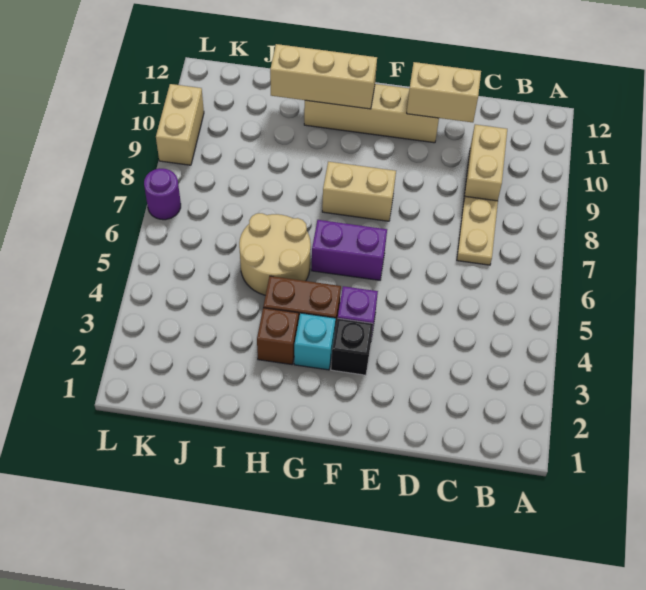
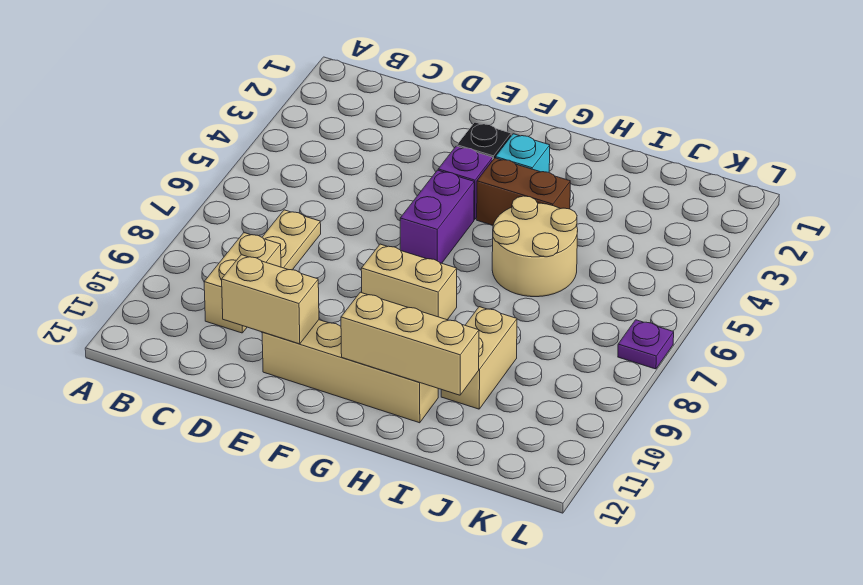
purple 1x2 brick [312,220,387,280] -> purple 1x2 brick turned to [400,170,474,263]
brown 1x1 brick [257,308,298,365] -> none
purple 1x1 round brick [144,168,181,220] -> purple 1x1 plate [618,320,674,369]
tan 1x2 brick [156,84,204,165] -> tan 1x2 brick moved to [441,307,517,409]

